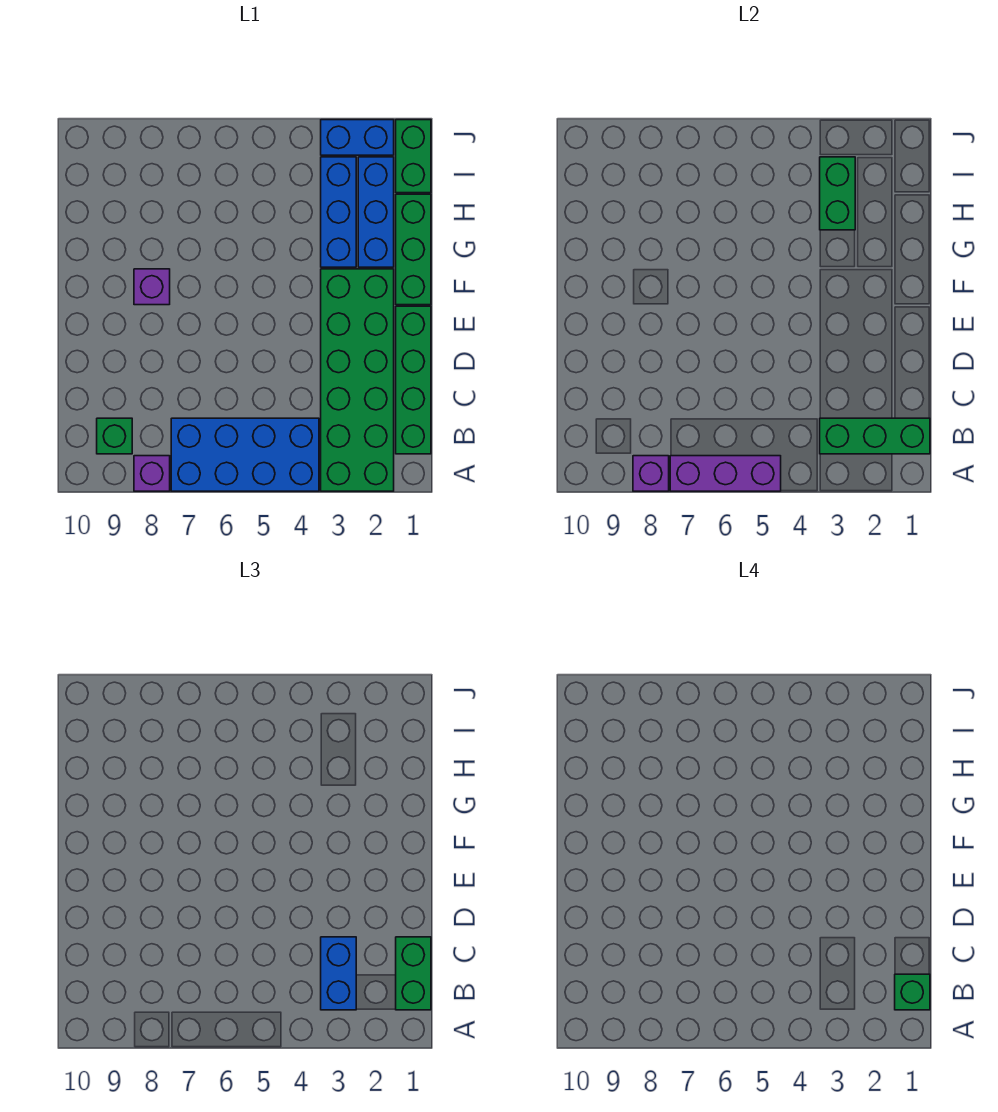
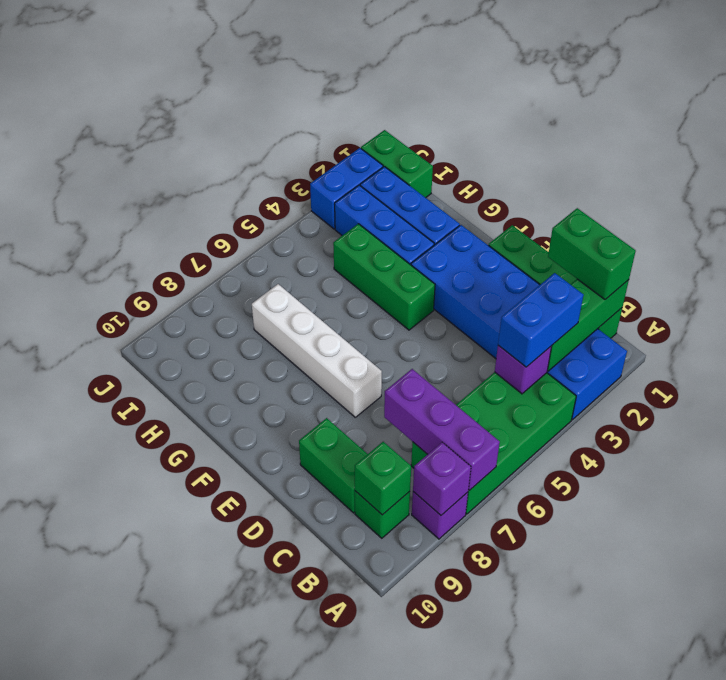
green 2x6 brick [321,269,394,491] -> blue 2x6 brick [411,225,627,420]
blue 2x4 brick [171,418,319,491] -> green 2x4 brick [411,372,576,514]
purple 1x3 brick [670,456,781,491] -> purple 1x3 brick turned to [384,369,500,490]
green 1x1 brick [895,974,930,1010] -> green 1x1 brick moved to [355,442,411,515]
blue 1x2 brick [321,937,356,1010] -> blue 1x2 brick turned to [498,273,584,367]
none -> white 1x4 brick [252,284,382,417]
green 1x3 brick [396,194,431,305] -> green 1x3 brick moved to [333,224,435,330]
purple 1x1 brick [134,269,170,305] -> purple 1x1 brick moved to [495,345,552,394]
green 1x2 brick [820,157,855,230] -> green 1x2 brick moved to [299,418,368,513]

